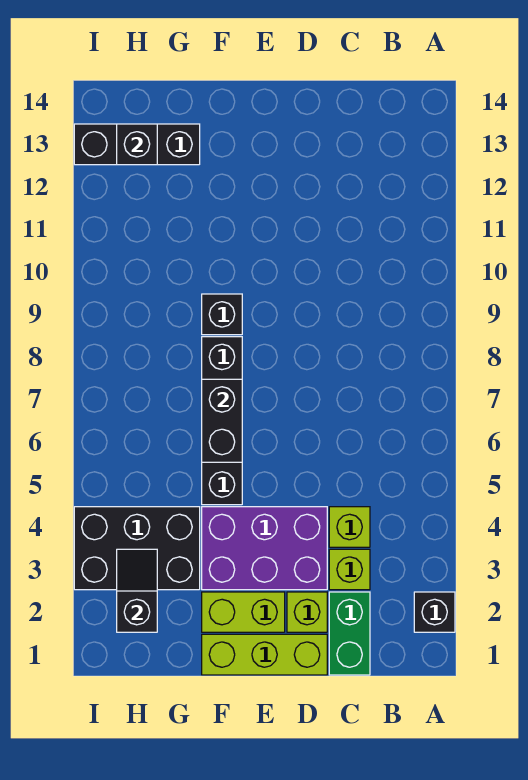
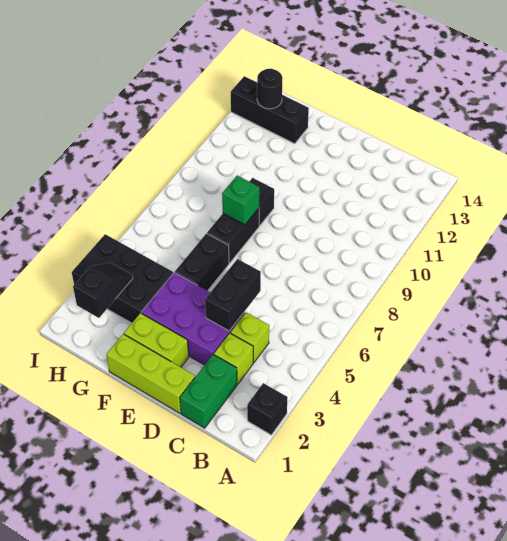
lime 1x1 brick [287,592,327,632] -> none
black 1x2 brick [202,379,242,462] -> black 1x2 brick moved to [205,259,261,331]
none -> green 1x1 brick [222,176,260,225]
black 1x1 brick [117,124,157,165] -> black 1x1 round brick [257,68,283,109]

